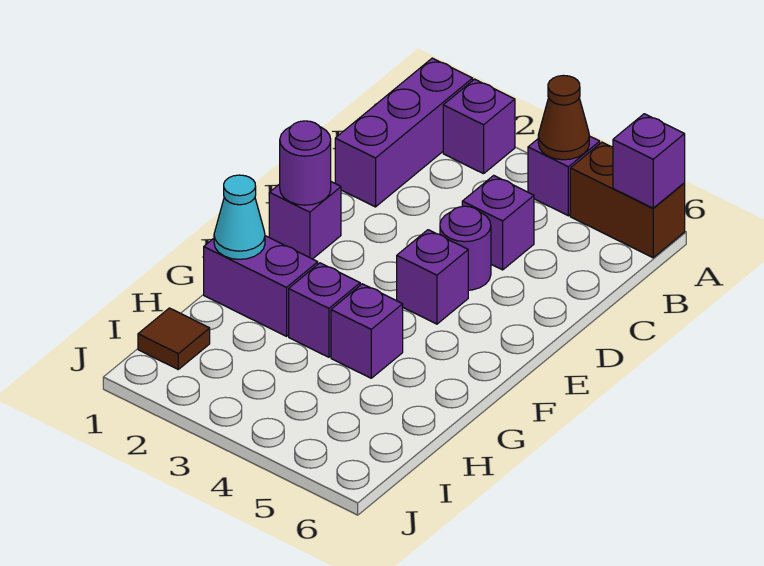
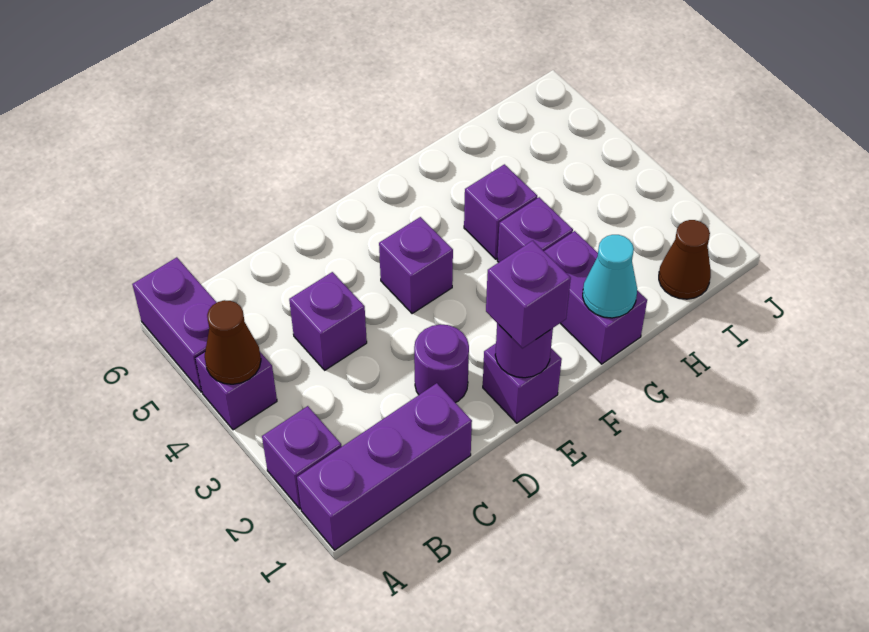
brown 1x2 brick [570,142,685,258] -> purple 1x2 brick [132,257,217,392]
purple 1x1 brick [613,114,685,208] -> purple 1x1 brick moved to [486,241,571,348]
purple 1x1 round brick [440,206,491,290] -> purple 1x1 round brick moved to [414,324,469,403]
brown 1x1 tile [138,308,210,369] -> brown 1x1 cone [659,220,711,299]

